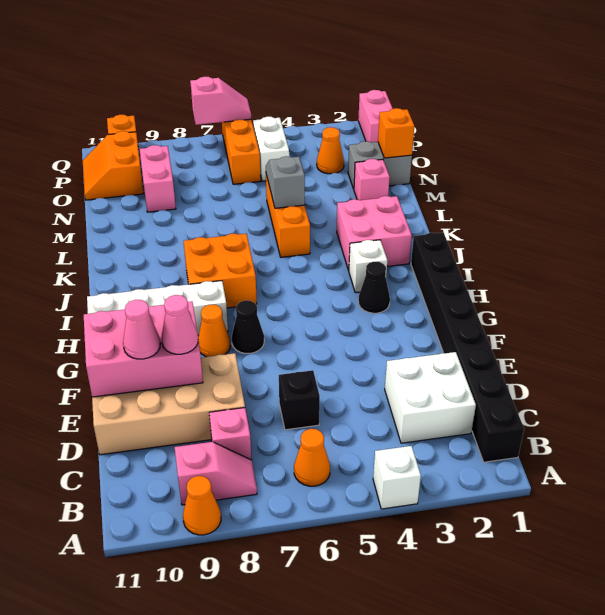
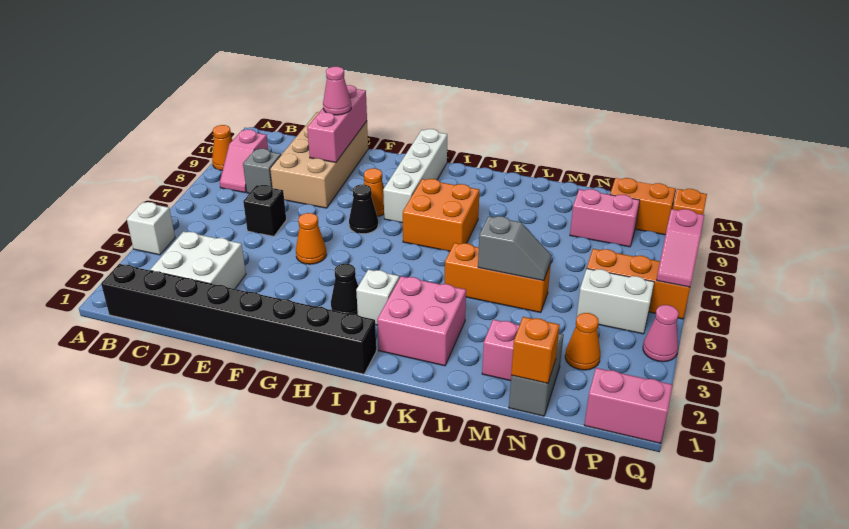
orange 1x1 cone [294,429,330,486] -> orange 1x1 cone moved to [296,213,327,264]
pink 1x1 brick [209,408,252,460] -> grey 1x1 brick [243,149,281,193]
pink 2x3 brick [84,301,203,397] -> pink 1x3 brick [307,85,367,162]
pink 1x1 cone [161,295,198,354] -> pink 1x1 cone moved to [643,305,679,362]

